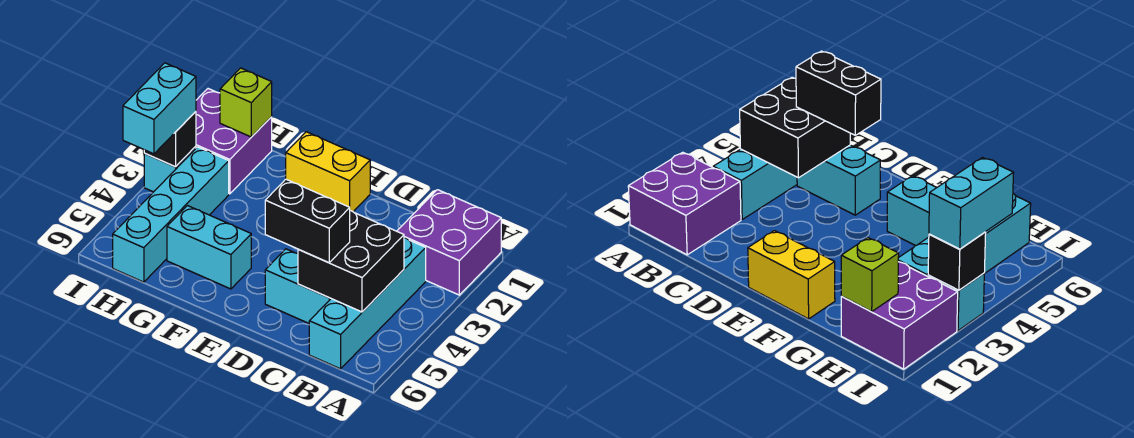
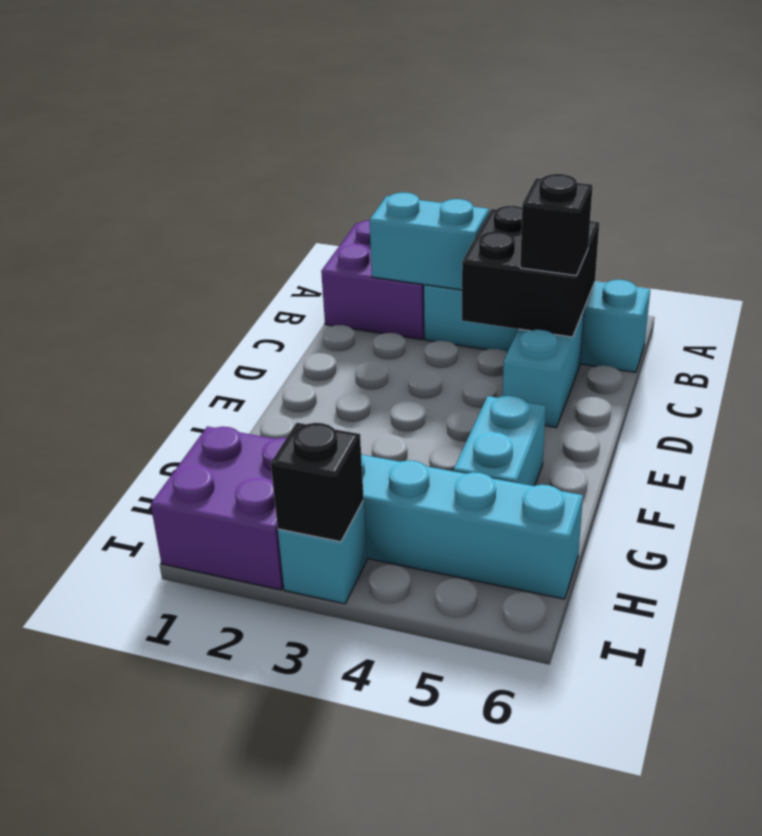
black 1x2 brick [265,179,350,263] -> black 1x1 brick [520,174,593,276]
yellow 1x2 brick [286,132,370,212] -> none
lime 1x1 brick [220,68,272,137] -> none
cyan 1x2 brick [123,63,196,154] -> cyan 1x2 brick moved to [370,193,489,290]

